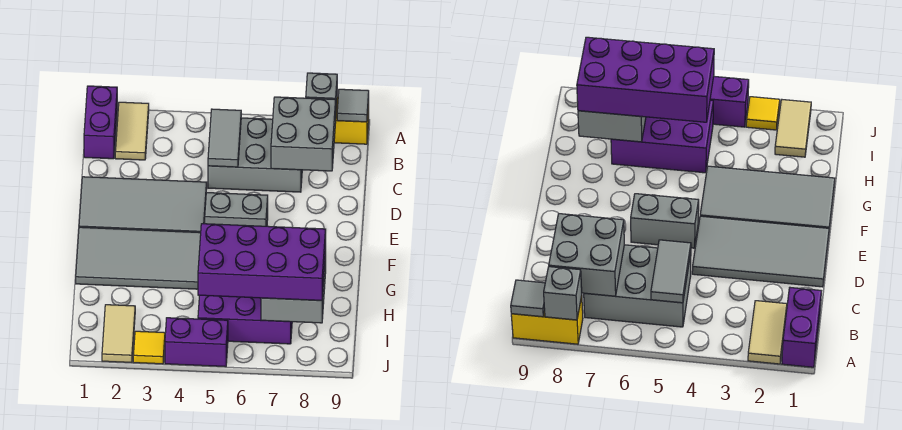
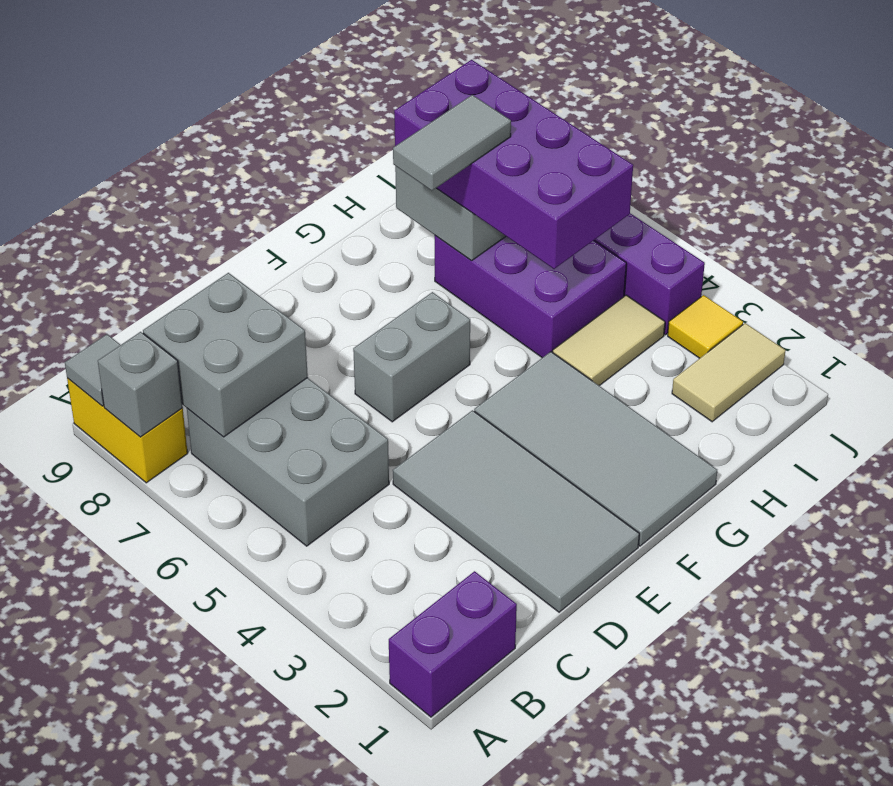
tan 1x2 tile [115,102,149,160] -> tan 1x2 tile moved to [553,295,665,386]
grey 1x2 tile [208,109,241,167] -> grey 1x2 tile moved to [393,95,511,191]
grey 1x2 brick [205,193,268,226] -> grey 1x2 brick turned to [353,292,470,422]

